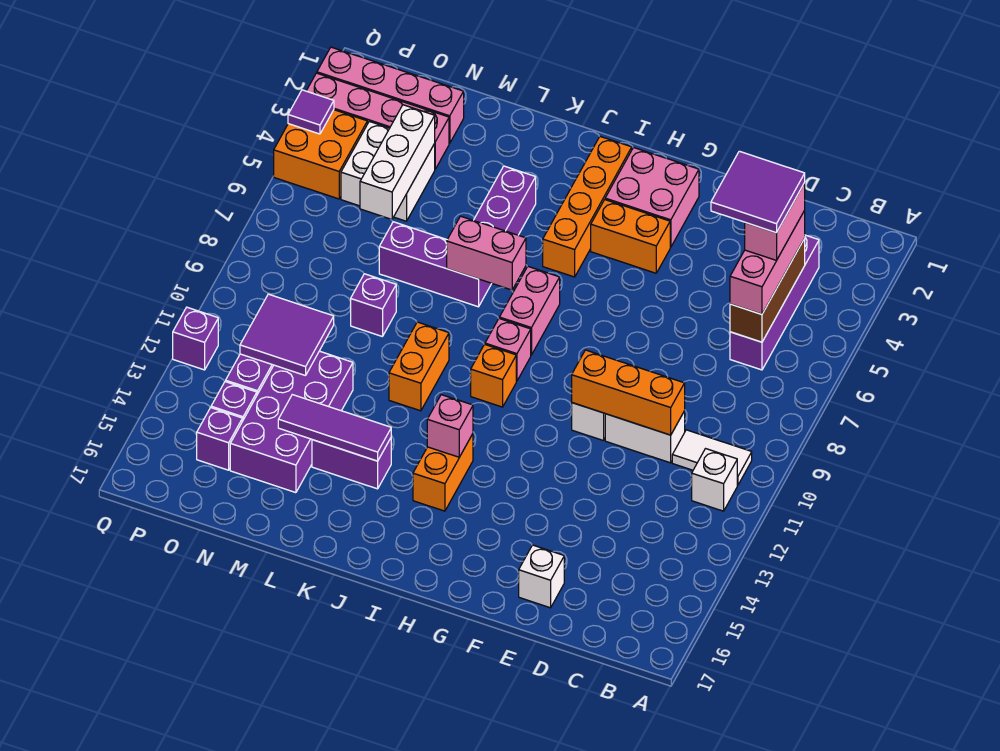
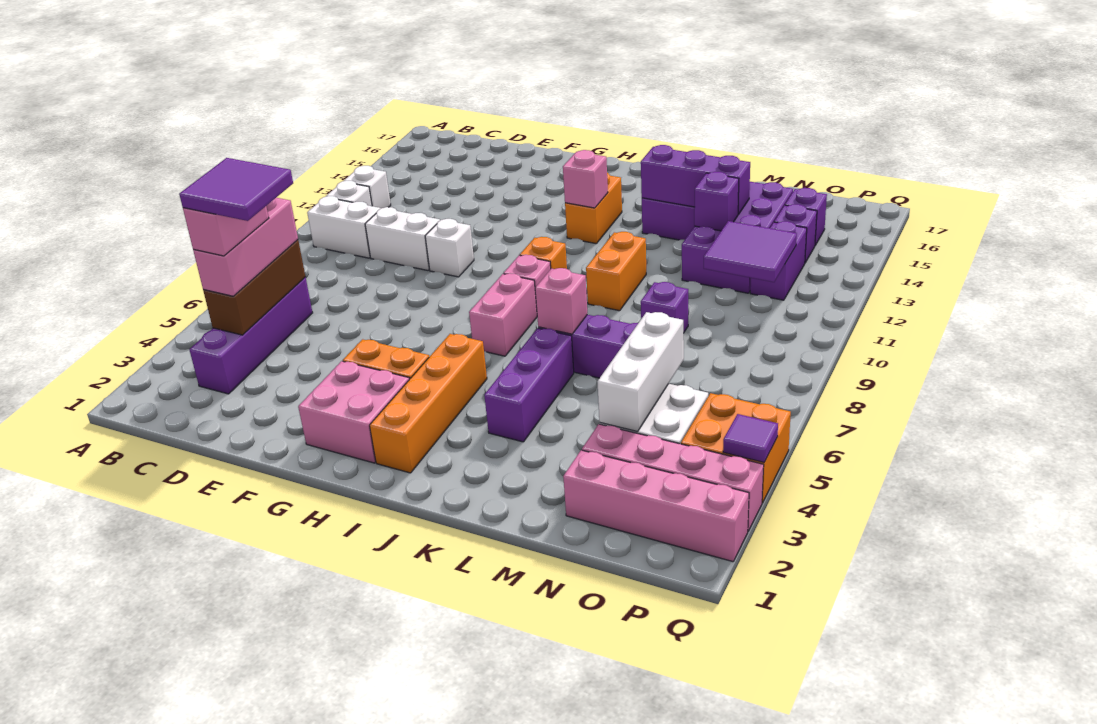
white 1x2 tile [672,430,752,485] -> white 1x2 brick [307,196,381,258]
orange 1x3 brick [572,350,685,435] -> none
white 1x1 brick [519,545,564,608] -> white 1x1 brick moved to [344,166,391,208]
pink 1x2 brick [447,216,526,290] -> pink 1x1 brick [535,268,587,334]
purple 1x3 tile [278,395,391,461] -> purple 1x3 brick [641,145,750,214]
purple 1x1 brick [173,307,218,370] -> purple 1x1 brick moved to [694,172,739,231]

